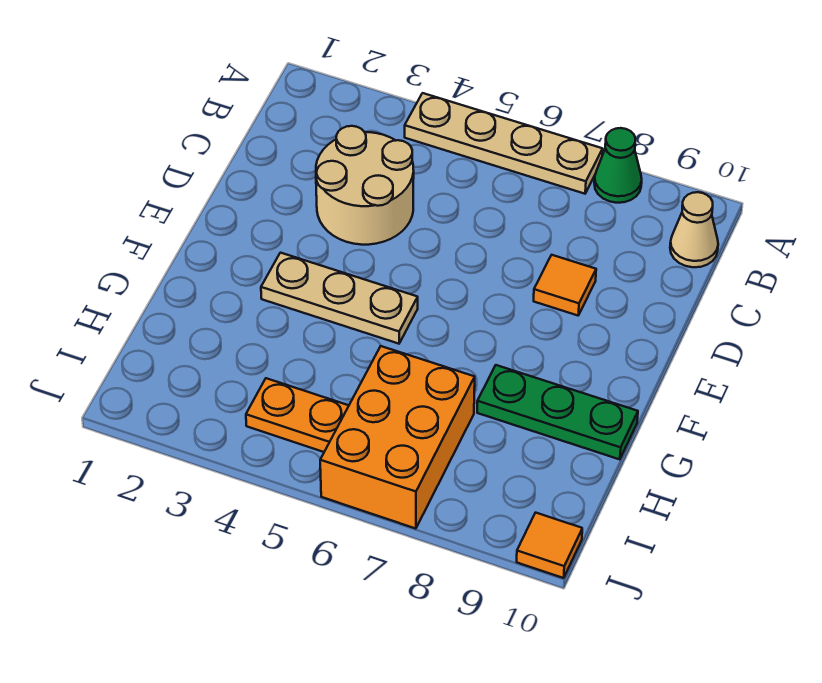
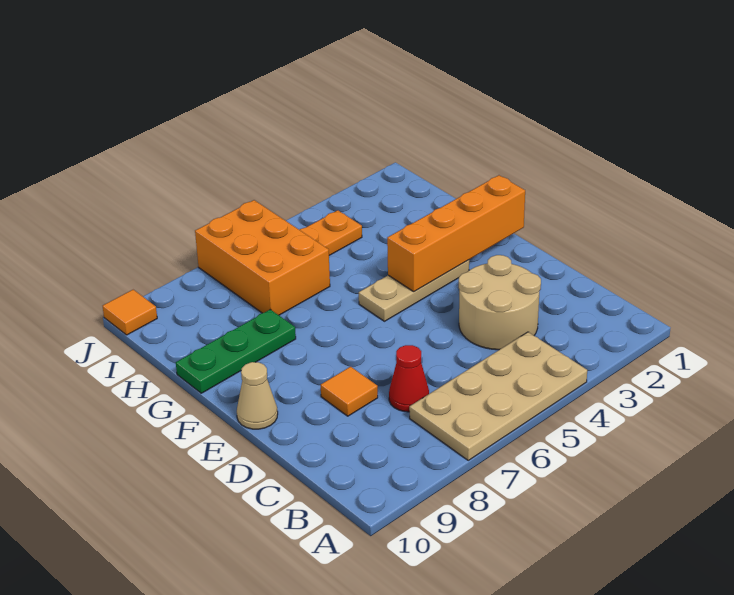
tan 1x4 plate [405,93,603,194] -> tan 2x4 plate [409,332,587,460]
green 1x1 cone [594,128,642,203] -> none
tan 1x1 cone [670,192,718,267] -> tan 1x1 cone moved to [237,362,278,429]
none -> red 1x1 cone [389,345,429,412]
none -> orange 1x4 brick [387,175,525,292]

